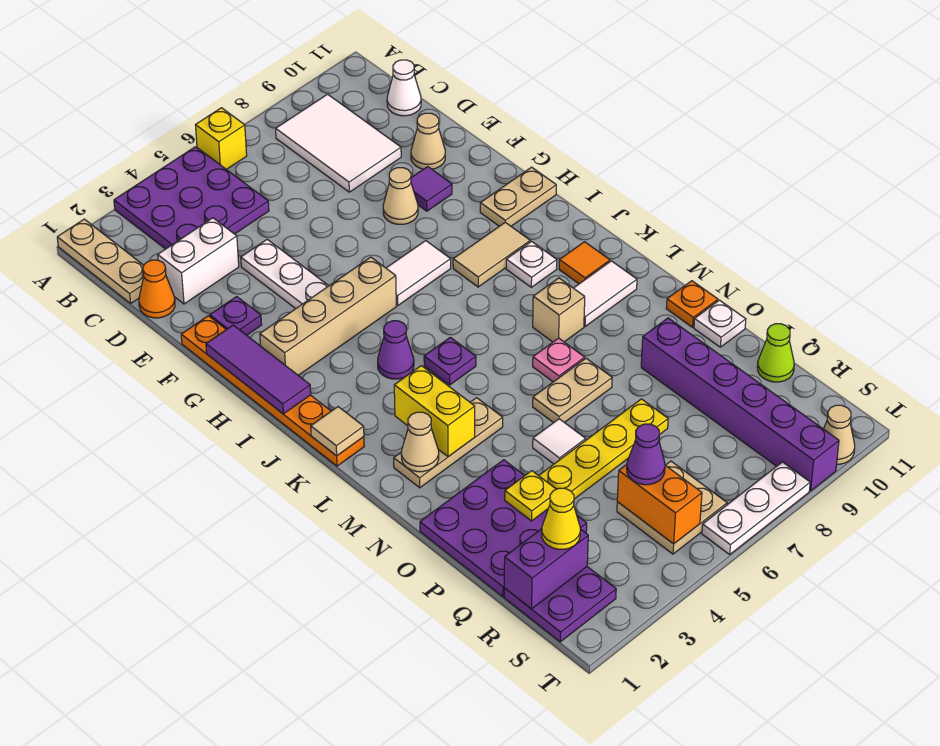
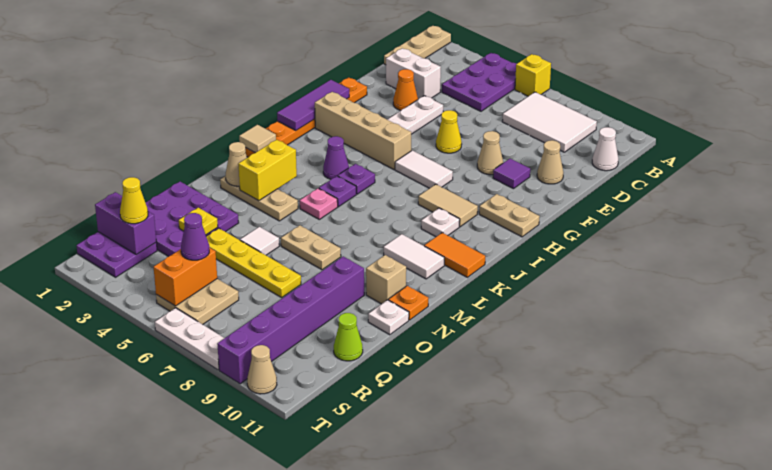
purple 3x3 plate [114,147,269,249] -> purple 2x3 plate [442,53,517,111]
white 2x3 tile [276,94,401,192] -> white 2x3 tile turned to [502,92,597,152]
orange 1x1 cone [139,260,175,318] -> orange 1x1 cone moved to [393,69,418,110]
purple 1x1 plate [210,296,262,335] -> purple 1x1 plate moved to [338,164,375,194]
none -> yellow 1x1 cone [436,110,462,153]
orange 1x1 tile [559,242,610,284] -> orange 1x2 tile [424,233,485,277]
tan 1x1 brick [533,278,585,342] -> tan 1x1 brick moved to [366,255,406,304]
pink 1x1 plate [533,338,585,382] -> pink 1x1 plate moved to [300,188,338,219]

